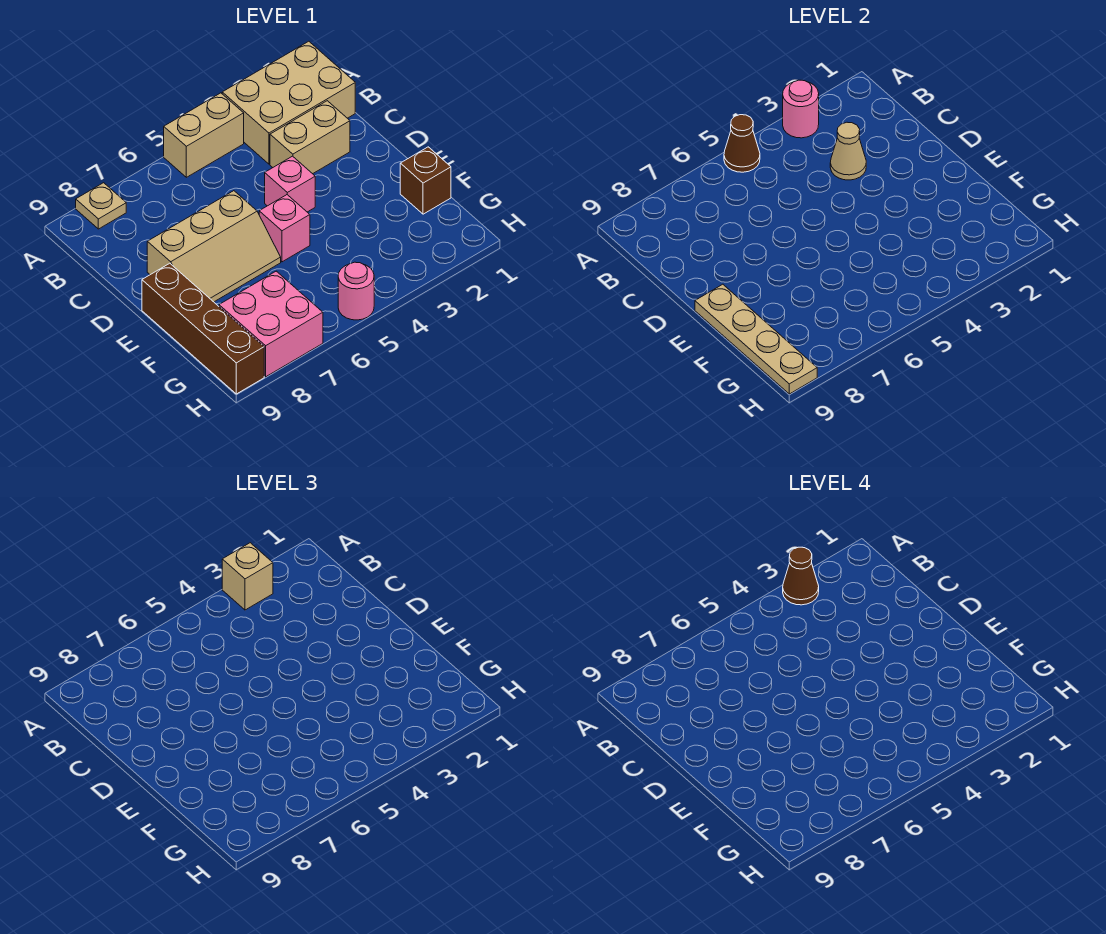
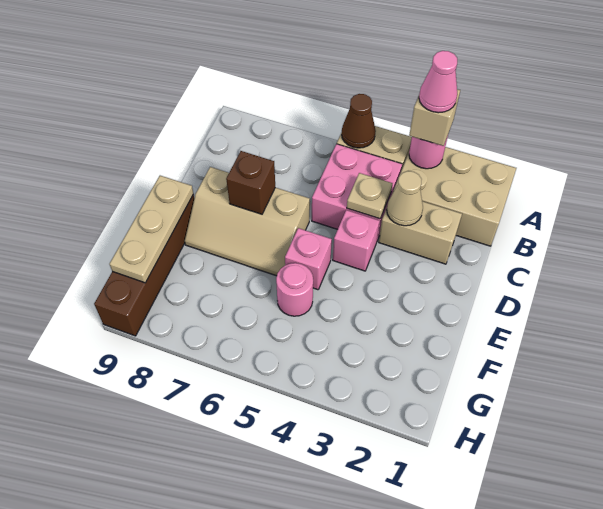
brown 1x1 cone [783,547,819,605] -> pink 1x1 cone [419,51,457,113]
tan 1x1 plate [76,183,126,229] -> tan 1x1 plate moved to [347,173,392,219]
tan 1x4 plate [695,284,817,394] -> tan 1x3 plate [110,176,193,283]
brown 1x1 brick [400,147,451,214] -> brown 1x1 brick moved to [226,151,275,214]
pink 2x2 brick [219,271,323,377] -> pink 2x2 brick moved to [312,144,402,240]
pink 1x1 round brick [338,262,374,320] -> pink 1x1 round brick moved to [276,263,313,316]

